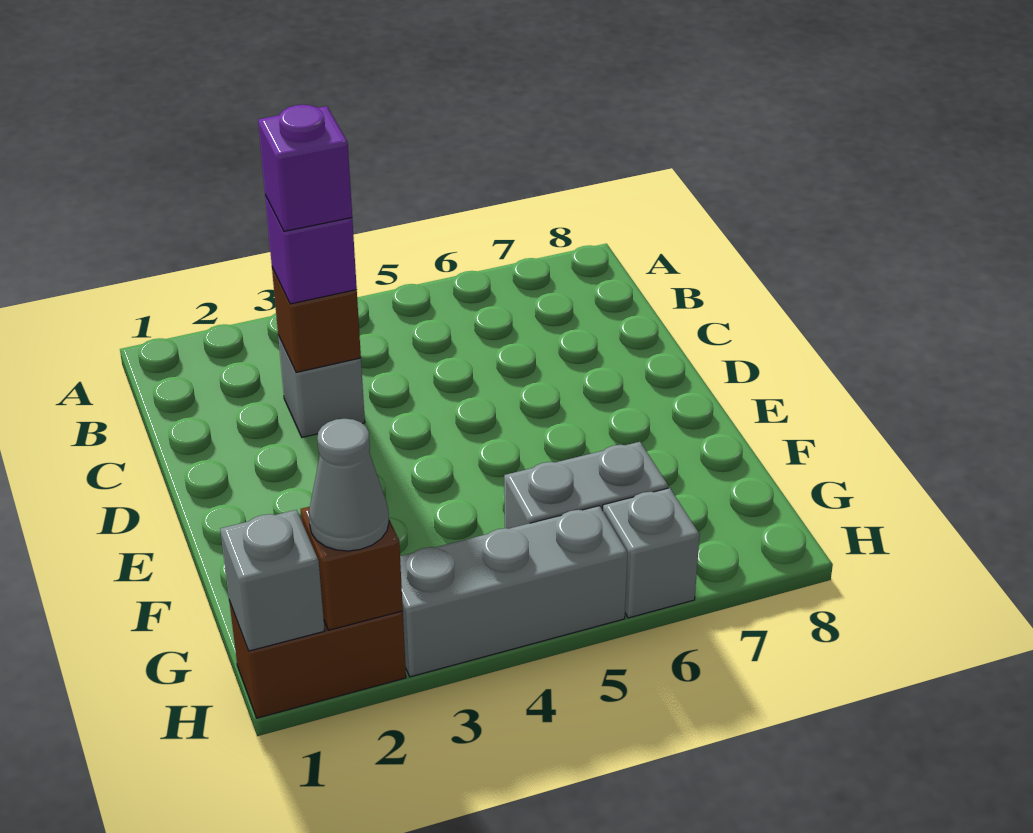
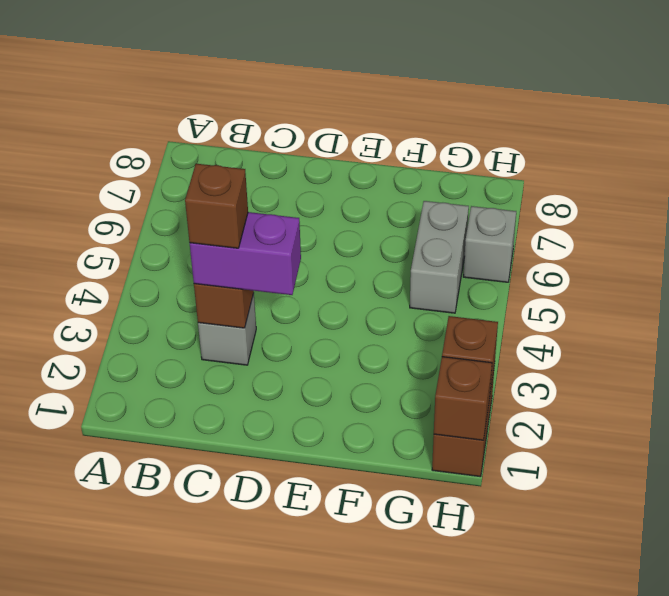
purple 1x1 brick [265,195,357,304] -> purple 1x2 brick [190,212,301,295]
purple 1x1 brick [258,105,352,231] -> brown 1x1 brick [185,164,248,248]
grey 1x1 brick [220,510,325,651] -> brown 1x1 brick [434,357,492,440]
grey 1x1 cone [309,419,389,551] -> none
grey 1x3 brick [400,506,628,677] -> none

